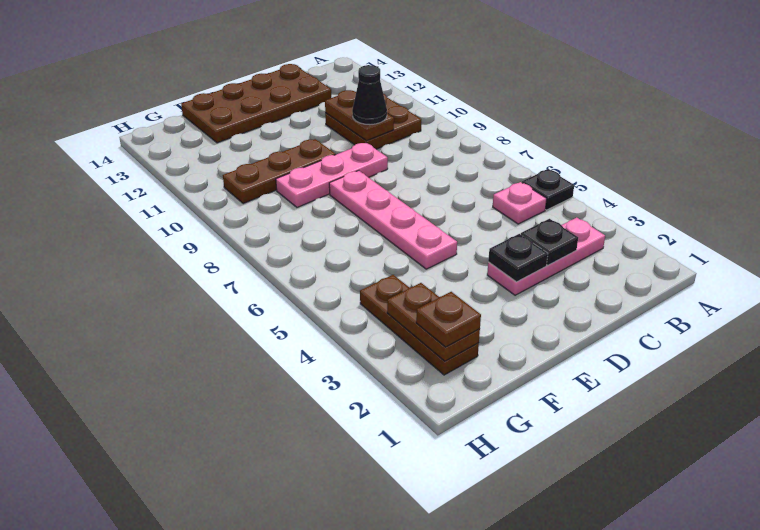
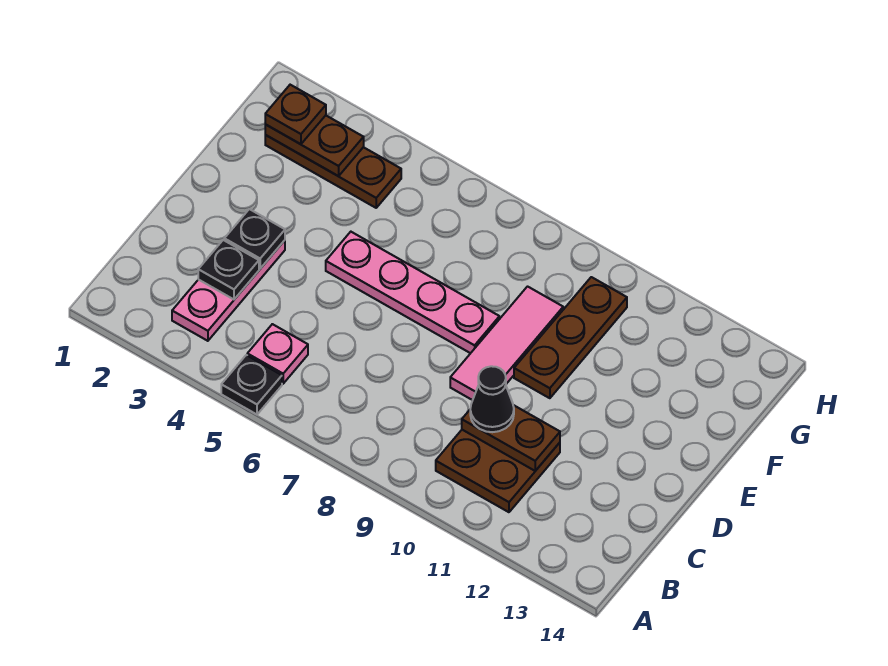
brown 2x4 plate [181,64,331,143] -> none
pink 1x3 plate [276,143,388,207] -> pink 1x3 tile [450,287,563,400]

